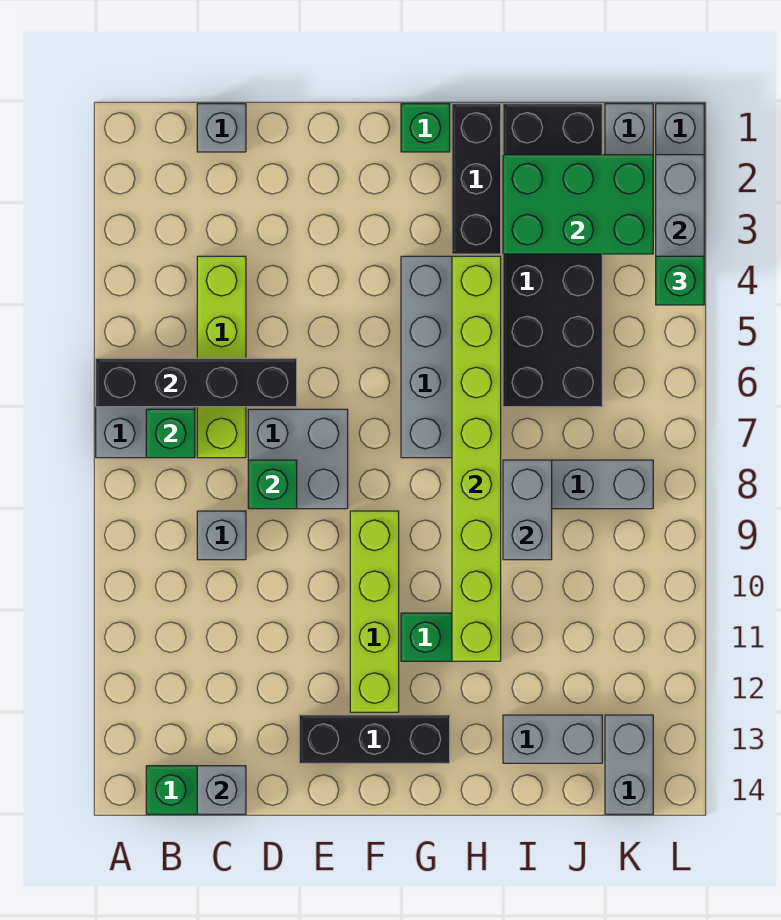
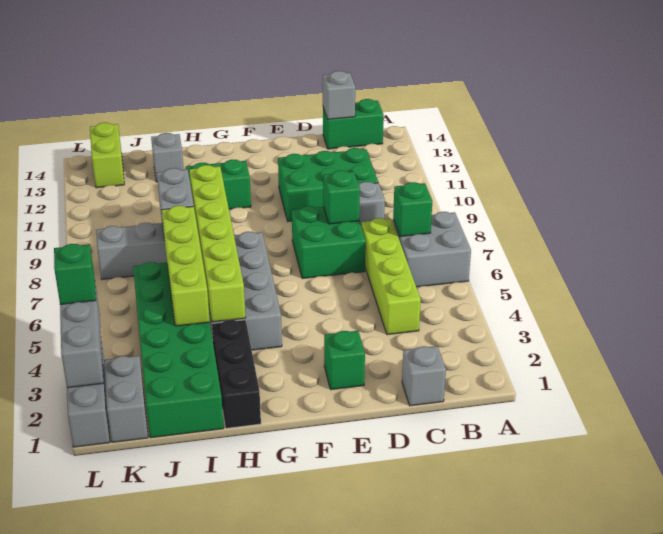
black 1x4 brick [96,358,297,407] -> none
grey 2x2 brick [248,409,348,509] -> green 2x2 brick [292,206,366,278]
black 1x3 brick [299,715,450,763] -> none
lime 1x4 brick [350,511,399,712] -> lime 1x4 brick moved to [162,206,210,326]
green 1x1 brick [401,104,450,152] -> green 1x1 brick moved to [324,331,365,390]
lime 1x8 brick [452,256,501,661] -> lime 1x6 brick [190,165,245,322]
black 2x6 brick [503,104,602,407] -> green 2x6 brick [133,262,224,438]
green 2x3 brick [503,155,653,254] -> green 2x3 brick moved to [278,148,378,221]
grey 1x2 brick [503,715,602,763] -> grey 1x1 brick [151,133,184,182]
grey 1x2 brick [605,715,653,814] -> lime 1x2 brick [90,123,124,188]

